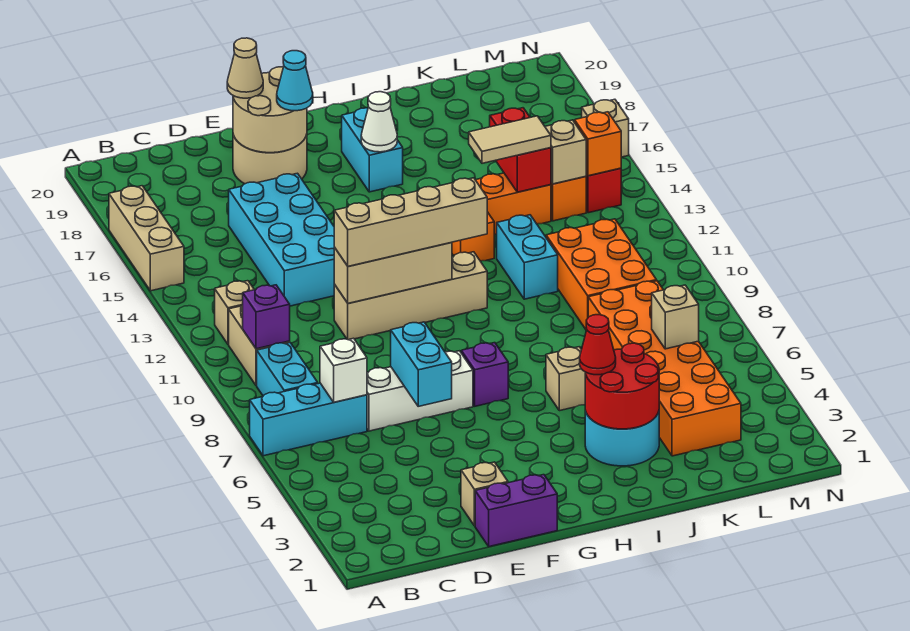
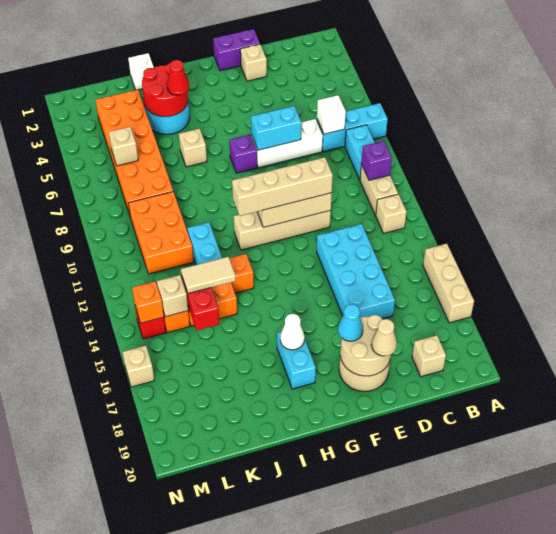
none -> tan 1x1 brick [412,335,446,377]
cyan 1x2 brick [391,322,452,406] -> cyan 1x2 brick turned to [251,106,301,150]
none -> white 1x1 brick [128,53,154,90]

